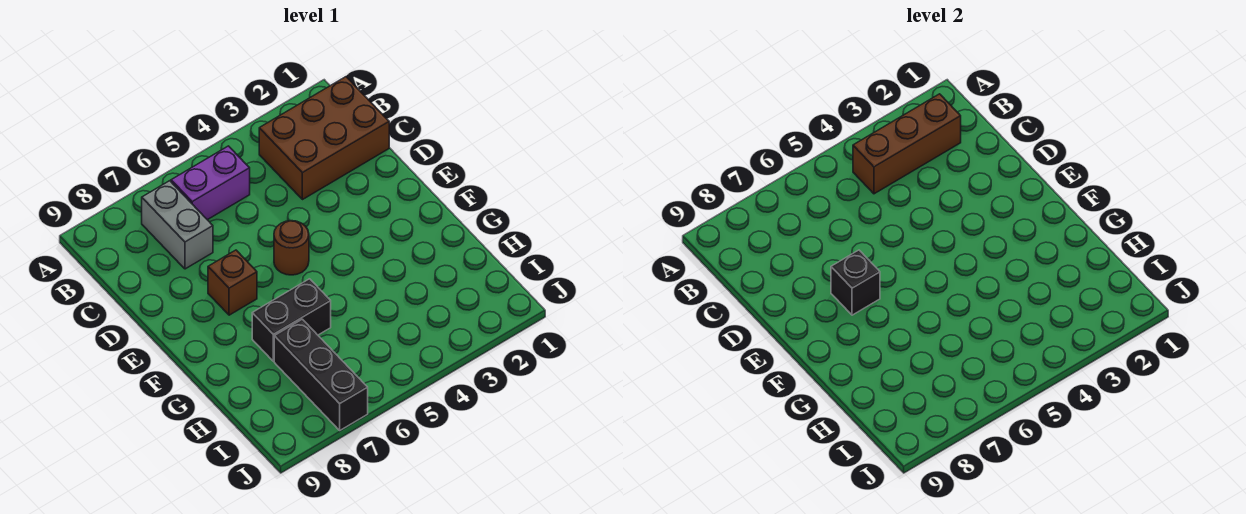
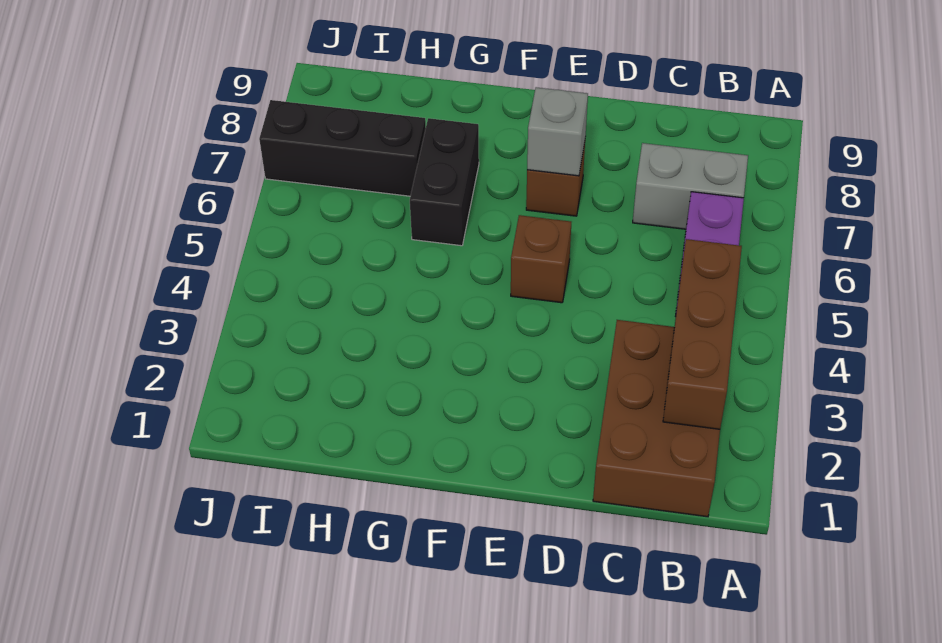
brown 1x1 round brick [274,221,309,275] -> brown 1x1 brick [511,215,571,303]
black 1x1 brick [831,250,880,315] -> grey 1x1 brick [527,87,588,176]

